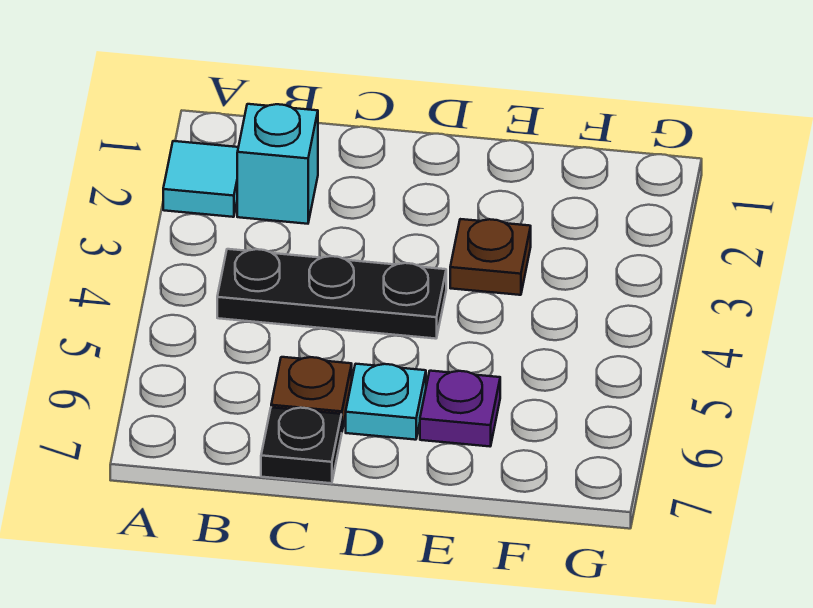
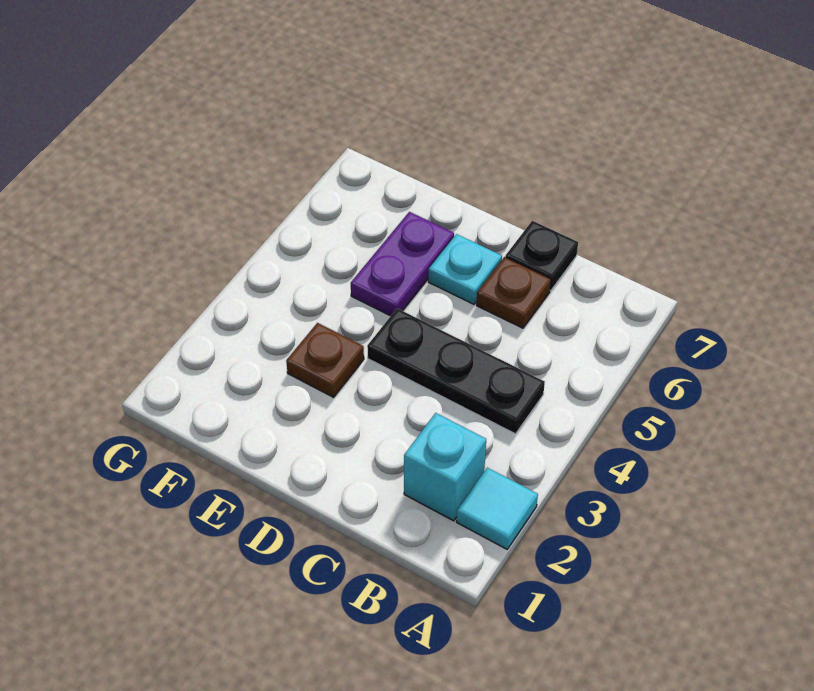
purple 1x1 plate [420,371,500,446] -> purple 1x2 plate [351,212,454,316]

